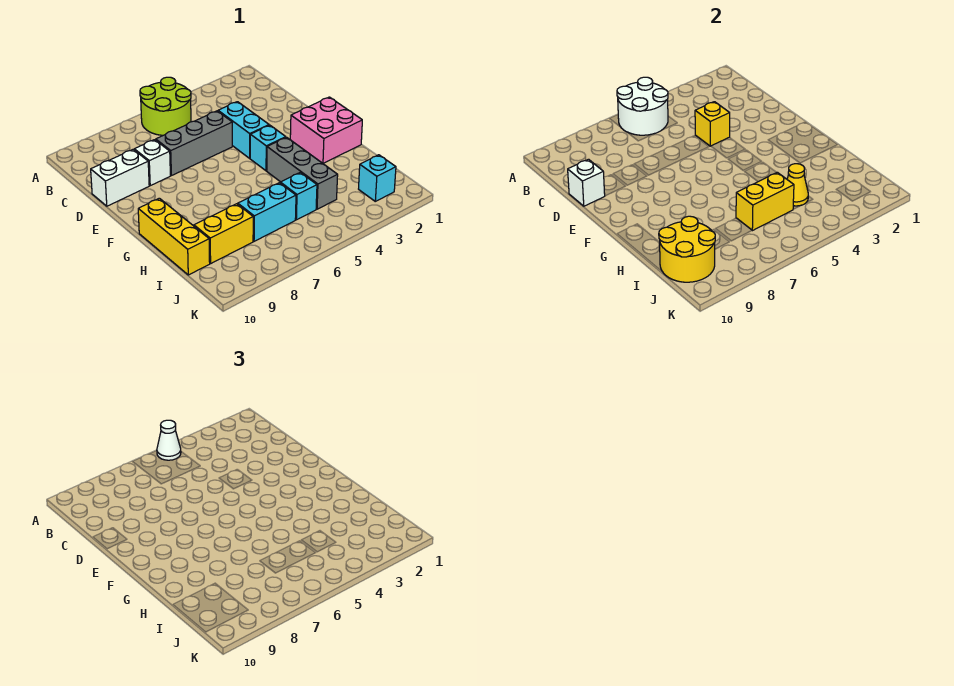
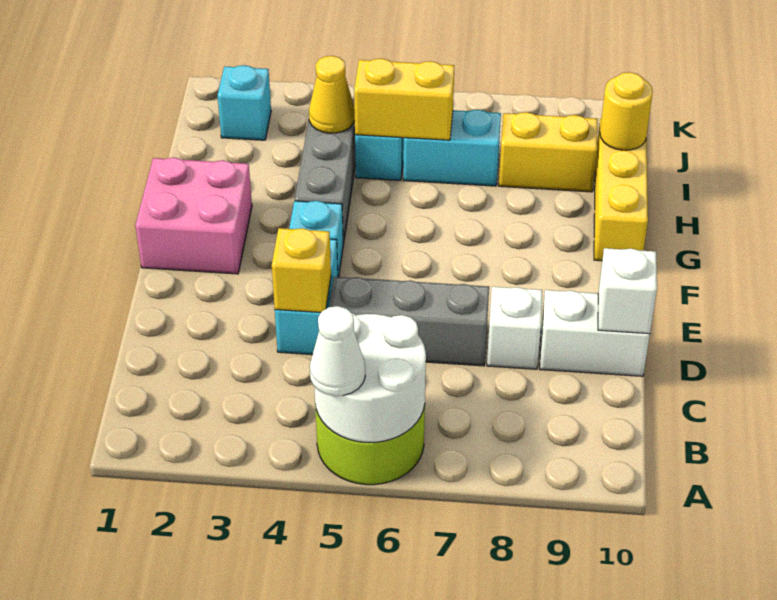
yellow 2x2 round brick [659,216,715,282] -> yellow 1x1 round brick [600,72,653,150]

